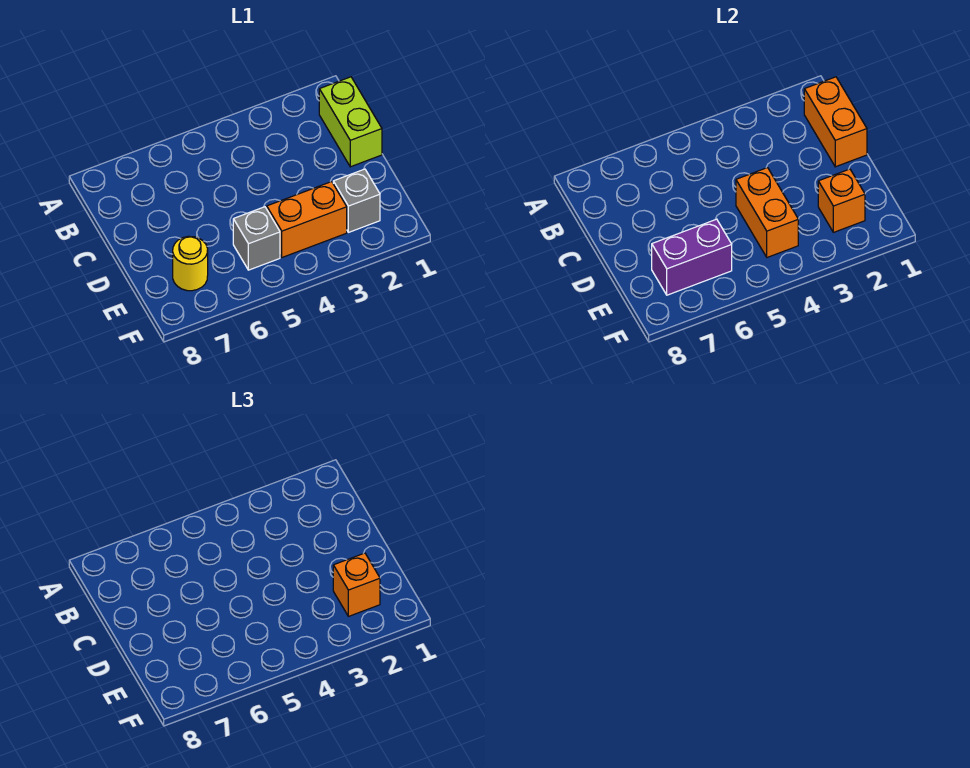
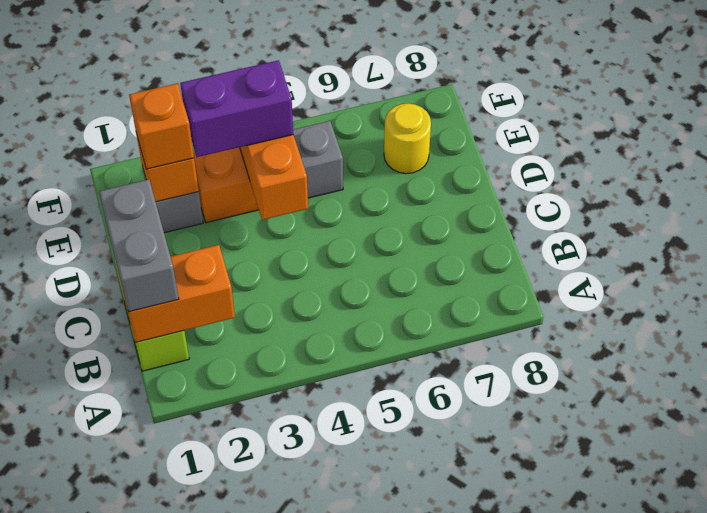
orange 1x2 brick [804,77,867,167] -> orange 1x2 brick turned to [121,245,235,342]
none -> grey 1x2 brick [99,180,179,312]
purple 1x2 brick [652,219,732,295] -> purple 1x2 brick moved to [180,60,293,157]

